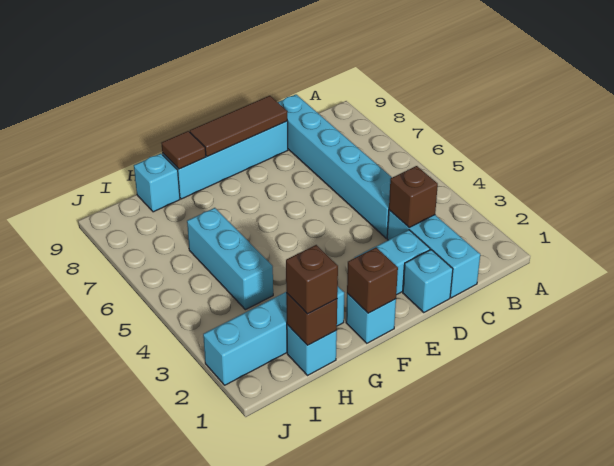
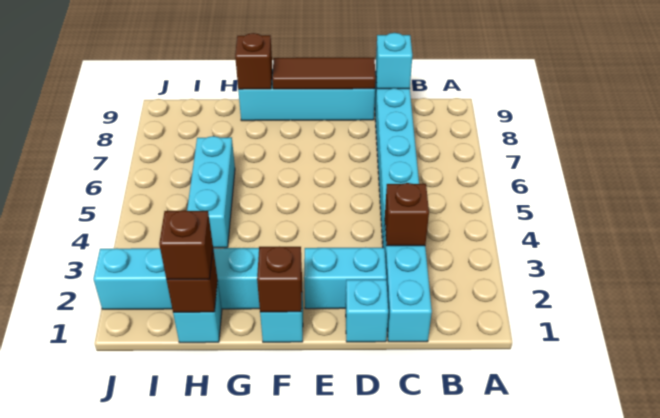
brown 1x1 tile [161,131,206,169] -> brown 1x1 brick [235,33,272,89]
cyan 1x1 brick [134,154,180,212] -> cyan 1x1 brick moved to [376,33,412,89]

